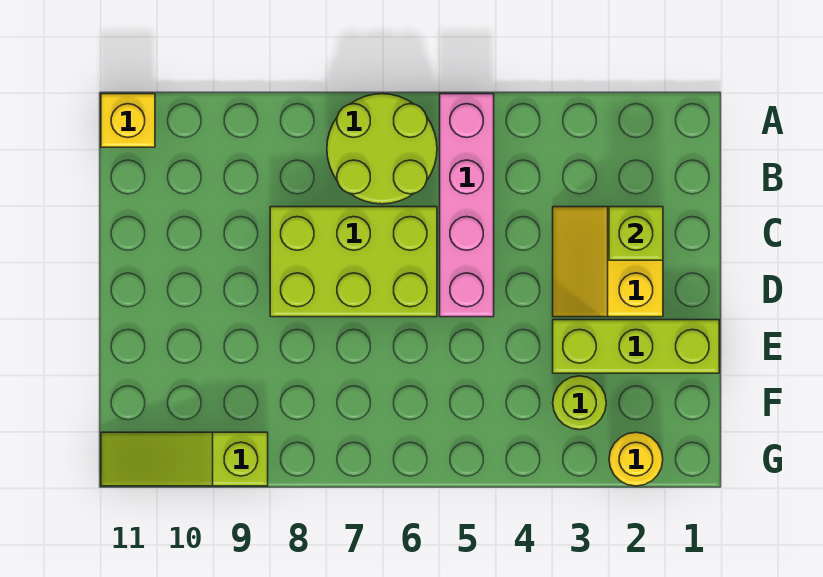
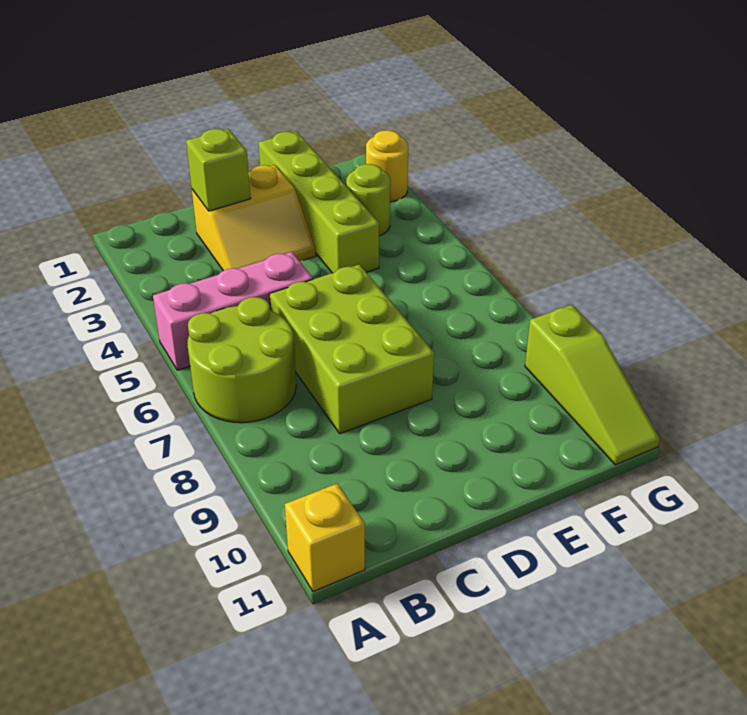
pink 1x4 brick [440,94,494,317] -> pink 1x3 brick [153,252,313,370]
lime 1x3 brick [553,320,719,373] -> lime 1x4 brick [258,132,379,273]

